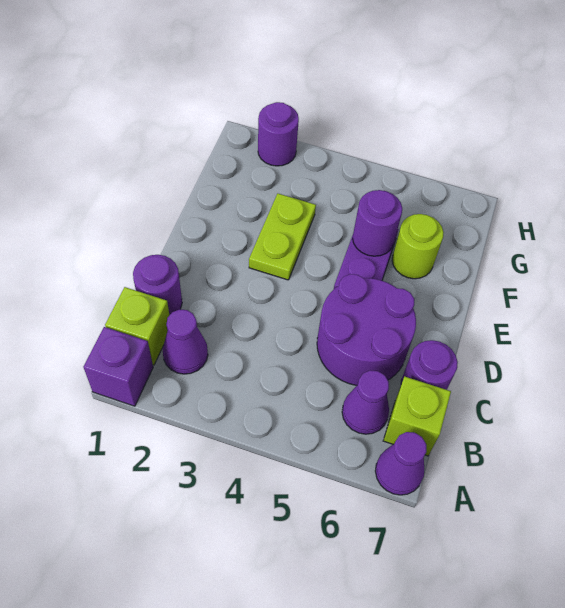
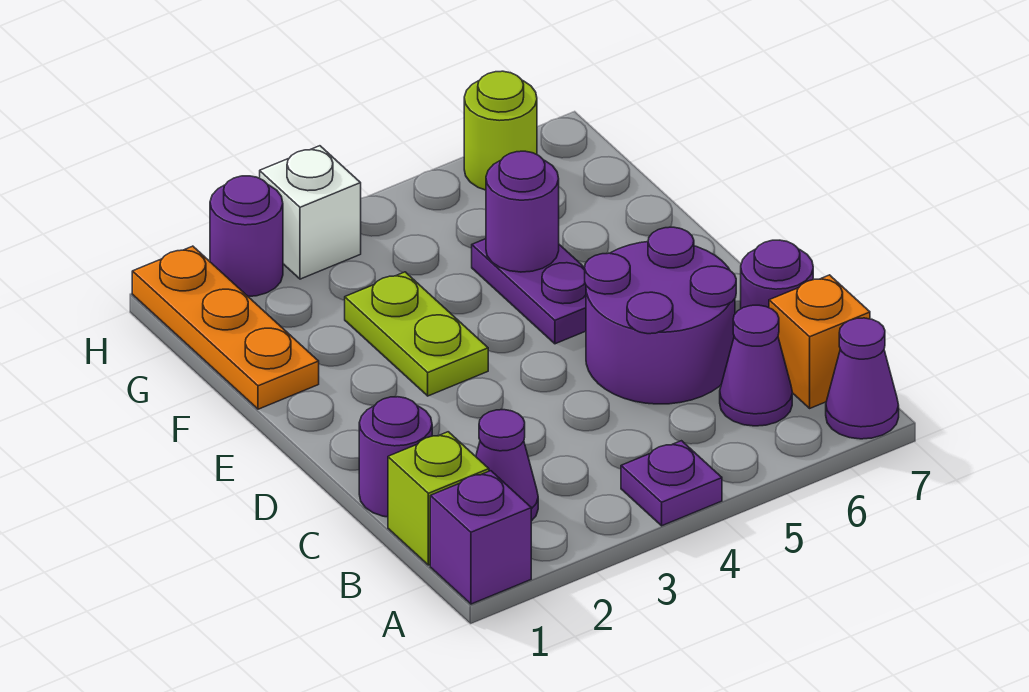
none -> purple 1x1 plate [621,441,722,526]
lime 1x1 brick [383,376,451,456] -> orange 1x1 brick [769,275,870,408]
none -> orange 1x3 plate [132,246,319,409]
lime 1x1 round brick [392,214,444,279] -> lime 1x1 round brick moved to [464,71,537,190]
none -> white 1x1 brick [260,146,361,279]

